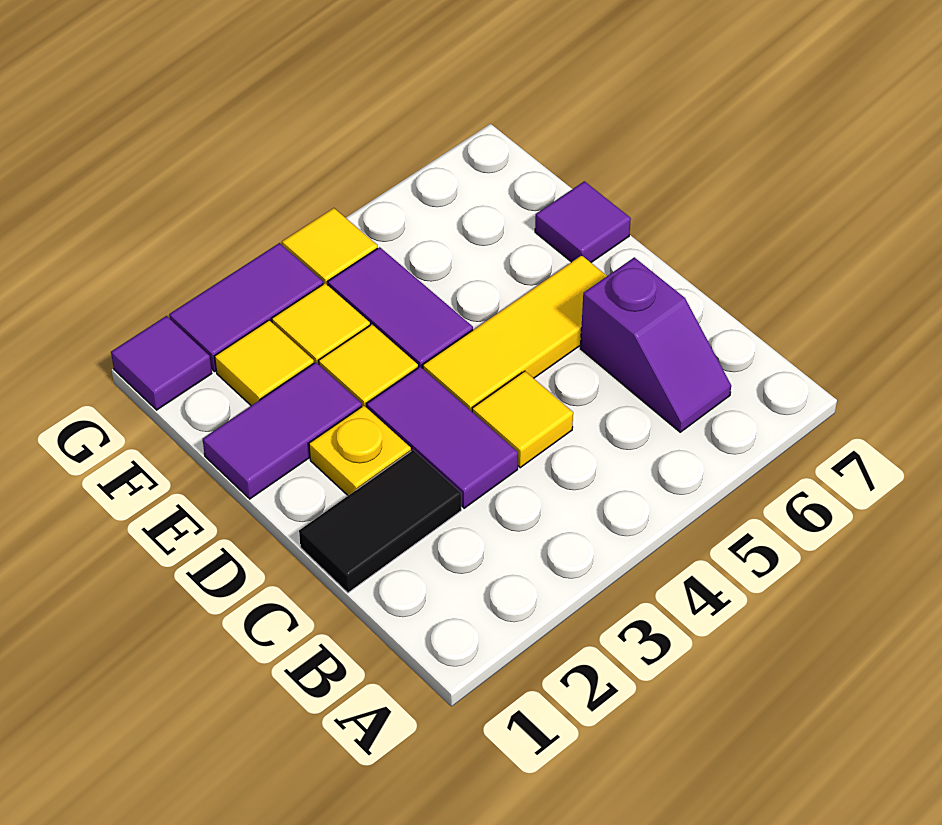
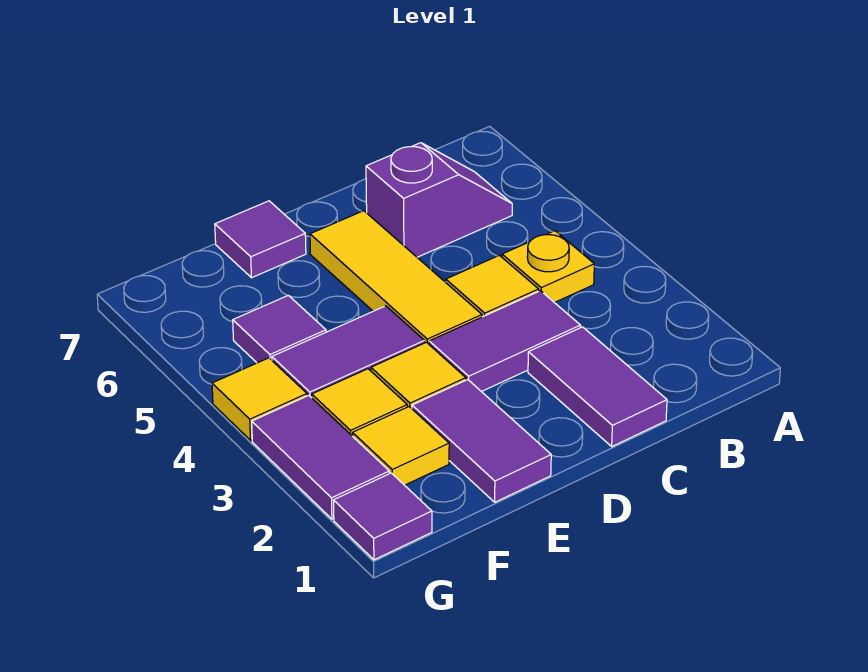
black 1x2 tile [299,450,461,593] -> purple 1x2 tile [528,327,667,446]
yellow 1x1 plate [309,406,411,495] -> yellow 1x1 plate moved to [502,231,594,303]
none -> purple 1x1 tile [233,295,326,363]

